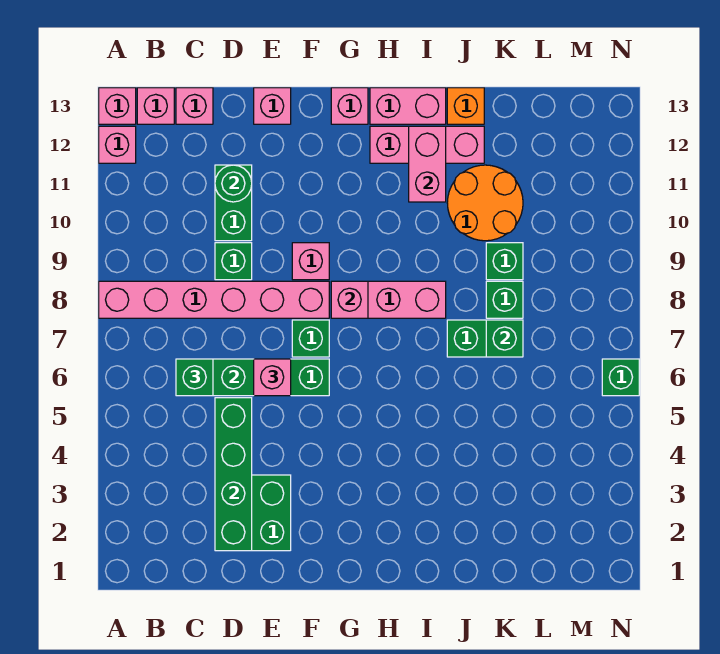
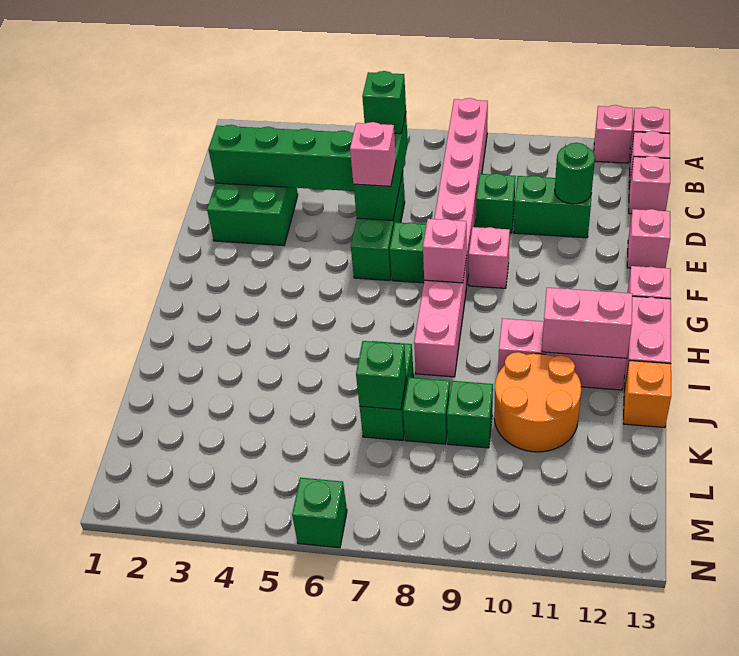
pink 1x3 brick [370,126,484,163] -> pink 1x3 brick turned to [498,318,627,390]

